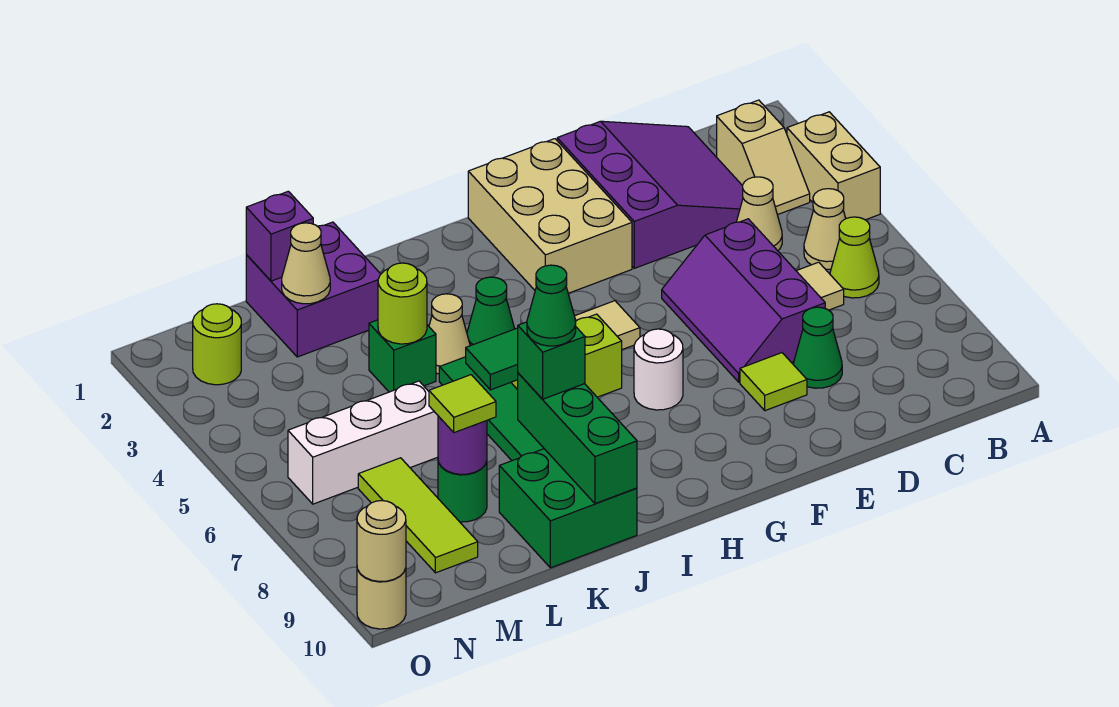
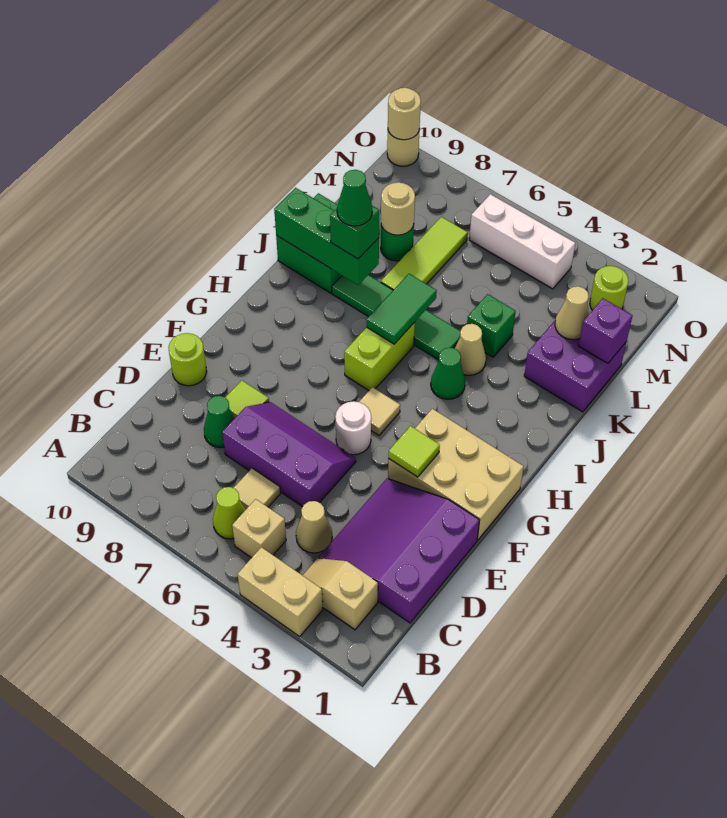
tan 1x1 cone [804,189,846,269] -> tan 1x1 brick [232,499,286,558]
purple 3x3 slope [557,121,743,268] -> purple 3x3 slope turned to [319,478,480,623]
white 1x1 round brick [634,329,683,410] -> white 1x1 round brick moved to [335,401,371,455]
lime 1x1 round brick [378,263,427,344] -> lime 1x1 round brick moved to [168,333,207,386]
white 1x3 brick [288,381,438,504] -> white 1x3 brick turned to [469,194,575,289]
purple 1x1 round brick [438,416,487,474] -> tan 1x1 round brick [381,182,415,235]
lime 1x1 tile [429,375,496,433] -> lime 1x1 tile moved to [388,426,440,477]
lime 1x3 tile [358,458,478,573] -> lime 1x3 tile turned to [381,217,468,290]

